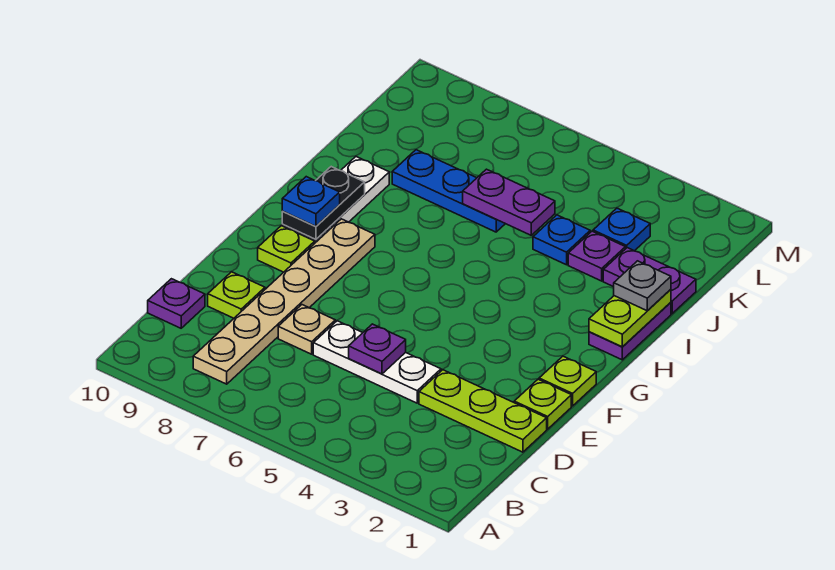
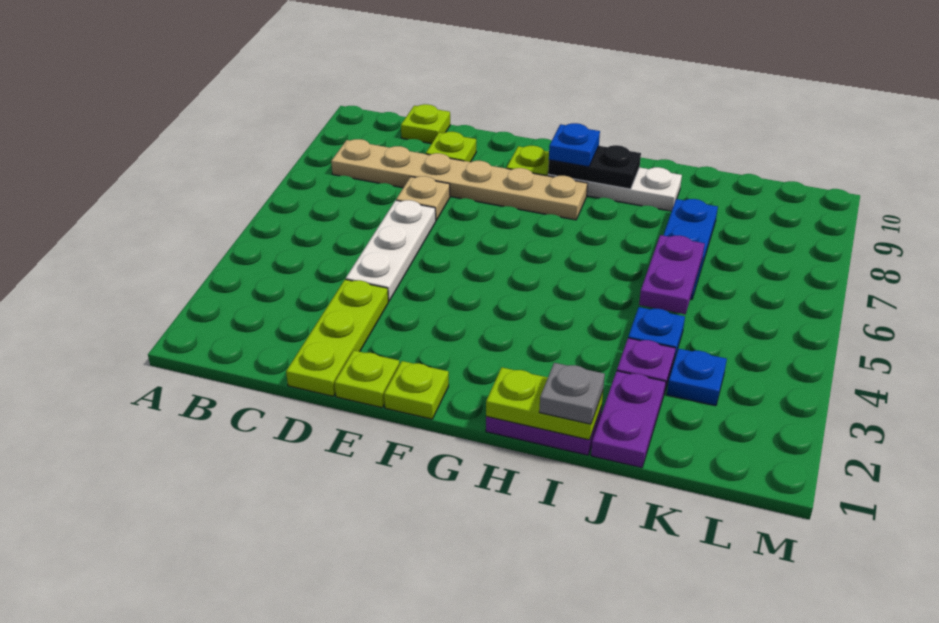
purple 1x1 plate [148,279,205,328] -> lime 1x1 plate [401,104,450,144]
purple 1x1 plate [349,324,406,374] -> none

